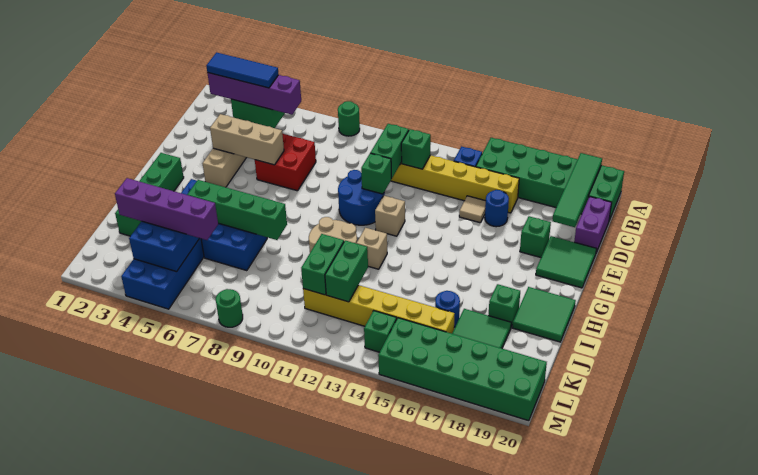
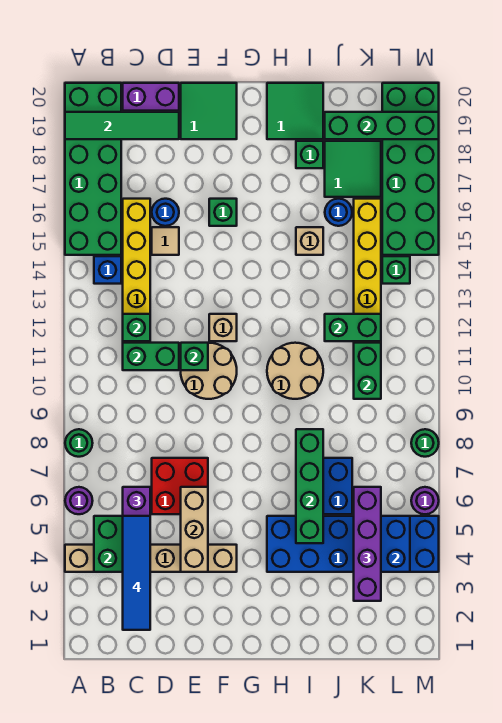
none -> purple 1x1 round brick [65,487,93,514]
blue 1x3 tile [206,52,279,88] -> blue 1x4 tile [123,516,150,630]
blue 2x2 round brick [338,170,385,225] -> tan 2x2 round brick [181,343,237,399]
green 1x1 brick [520,216,551,257] -> green 1x1 brick moved to [209,199,237,226]
green 1x4 brick [115,153,184,236] -> green 1x4 brick moved to [325,112,439,139]
tan 1x1 brick [357,228,387,269] -> tan 1x1 brick moved to [296,227,323,255]
green 1x2 brick [301,234,344,295] -> green 1x2 brick turned to [354,343,381,399]
none -> purple 1x1 round brick [411,487,439,514]

